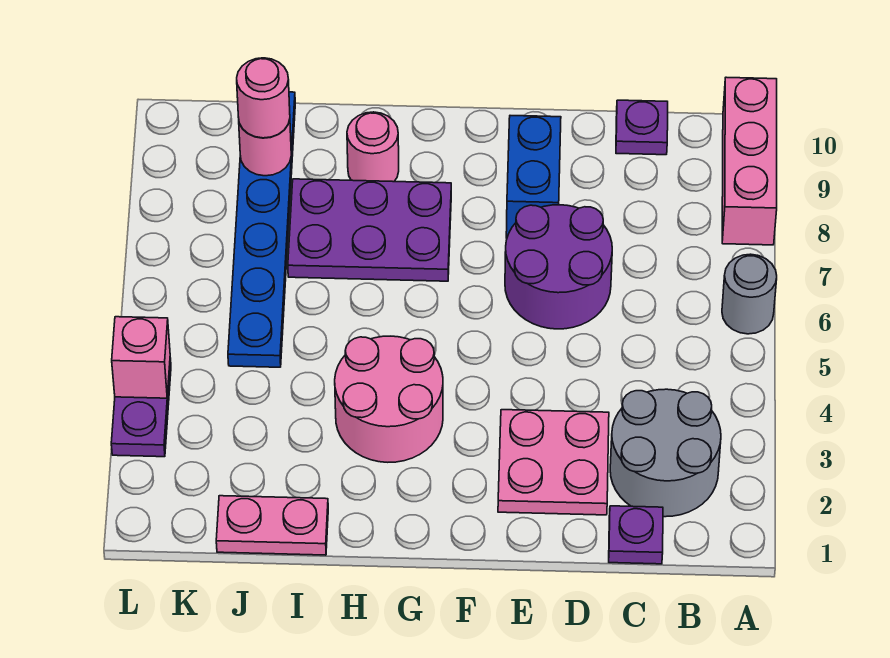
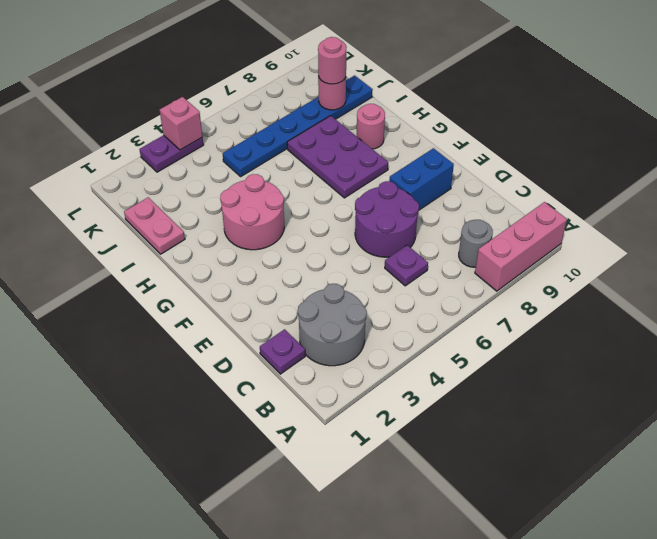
grey 1x1 round brick [722,254,777,334] -> grey 1x1 round brick moved to [459,220,493,267]
purple 1x1 plate [616,100,668,155] -> purple 1x1 plate moved to [385,245,428,286]
pink 2x2 plate [498,410,609,515] -> none

